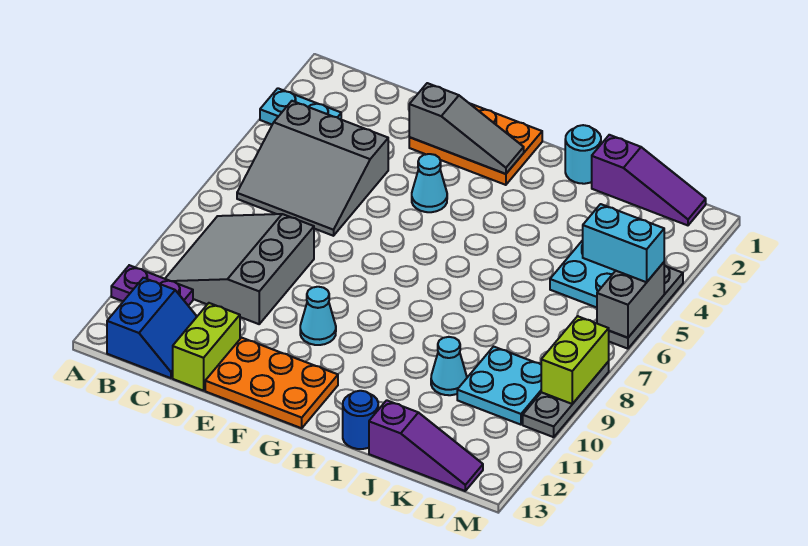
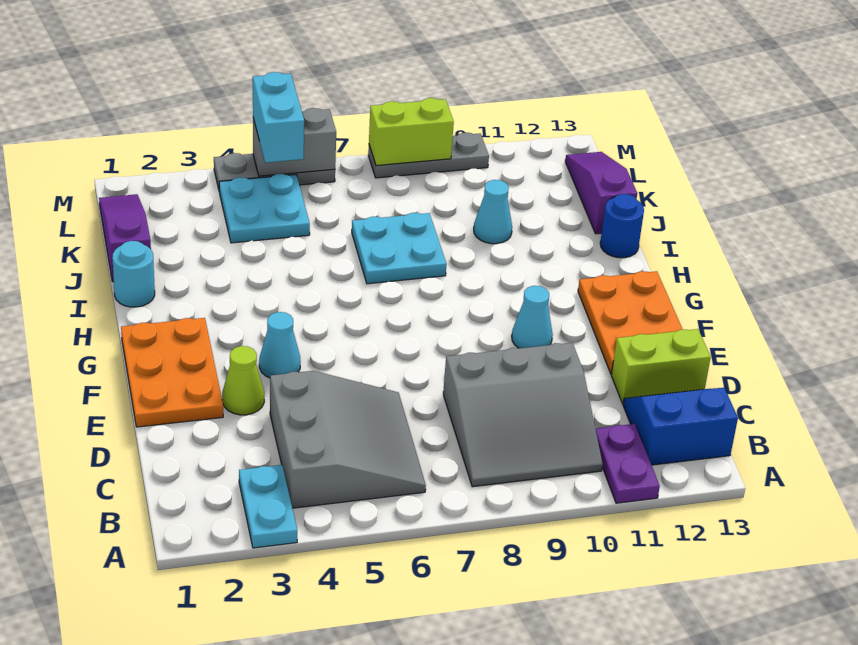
grey 1x3 slope [409,83,524,174] -> none
none -> lime 1x1 cone [222,346,264,415]
cyan 2x2 plate [457,347,541,425] -> cyan 2x2 plate moved to [352,213,447,284]

